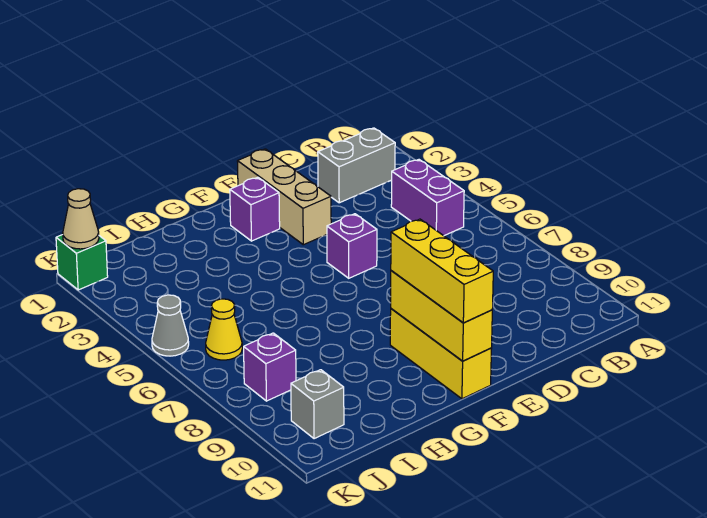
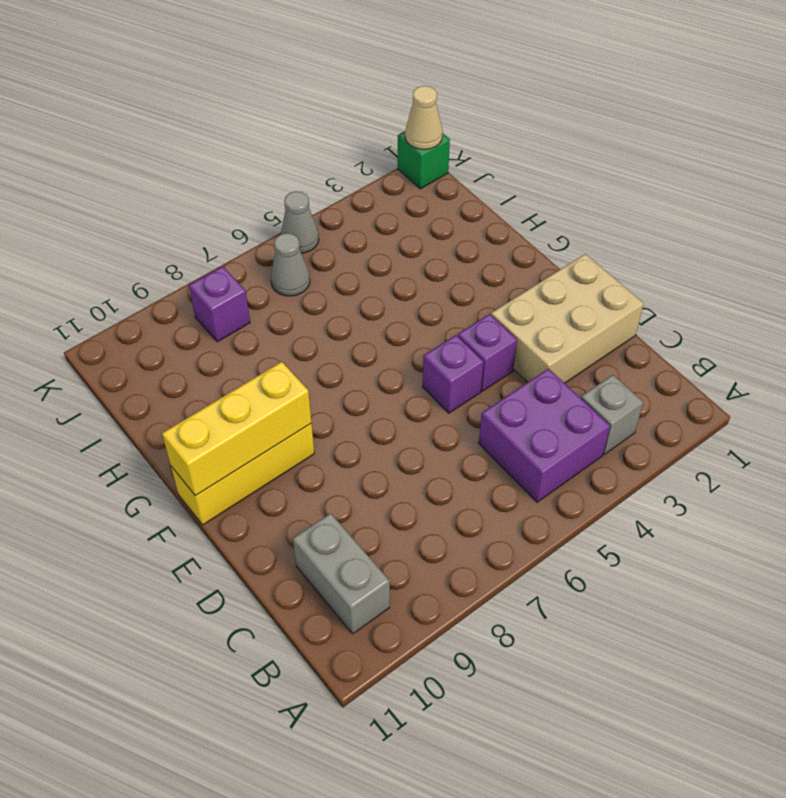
grey 1x2 brick [318,128,395,203] -> grey 1x2 brick moved to [293,513,390,634]
purple 1x2 brick [391,160,464,236] -> purple 2x2 brick [479,369,610,502]
tan 1x3 brick [237,149,331,245] -> tan 2x3 brick [491,254,644,383]
purple 1x1 brick [230,177,280,241] -> purple 1x1 brick moved to [458,314,517,391]
yellow 1x3 brick [391,219,493,323] -> none
yellow 1x1 cone [206,299,242,360] -> grey 1x1 cone [271,233,310,296]
grey 1x1 brick [291,370,344,439] -> grey 1x1 brick moved to [581,375,643,454]

